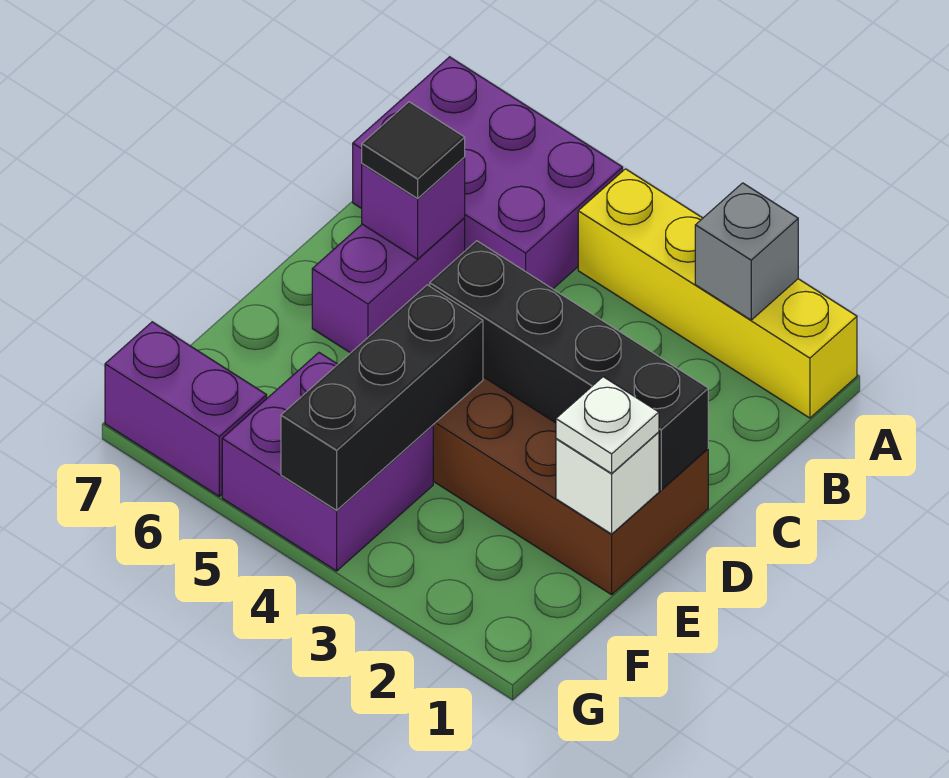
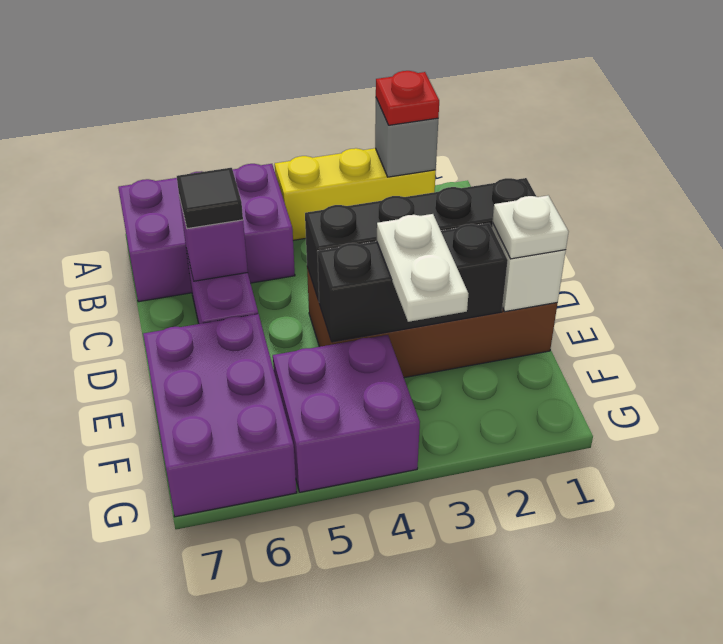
yellow 1x4 brick [578,169,857,418] -> yellow 1x3 brick [275,148,436,240]
none -> red 1x1 plate [376,71,439,125]
none -> white 1x2 plate [377,214,468,322]
black 1x3 brick [281,285,483,510] -> black 1x3 brick turned to [317,223,508,342]
purple 1x2 brick [105,322,267,496] -> purple 2x3 brick [143,314,297,517]

